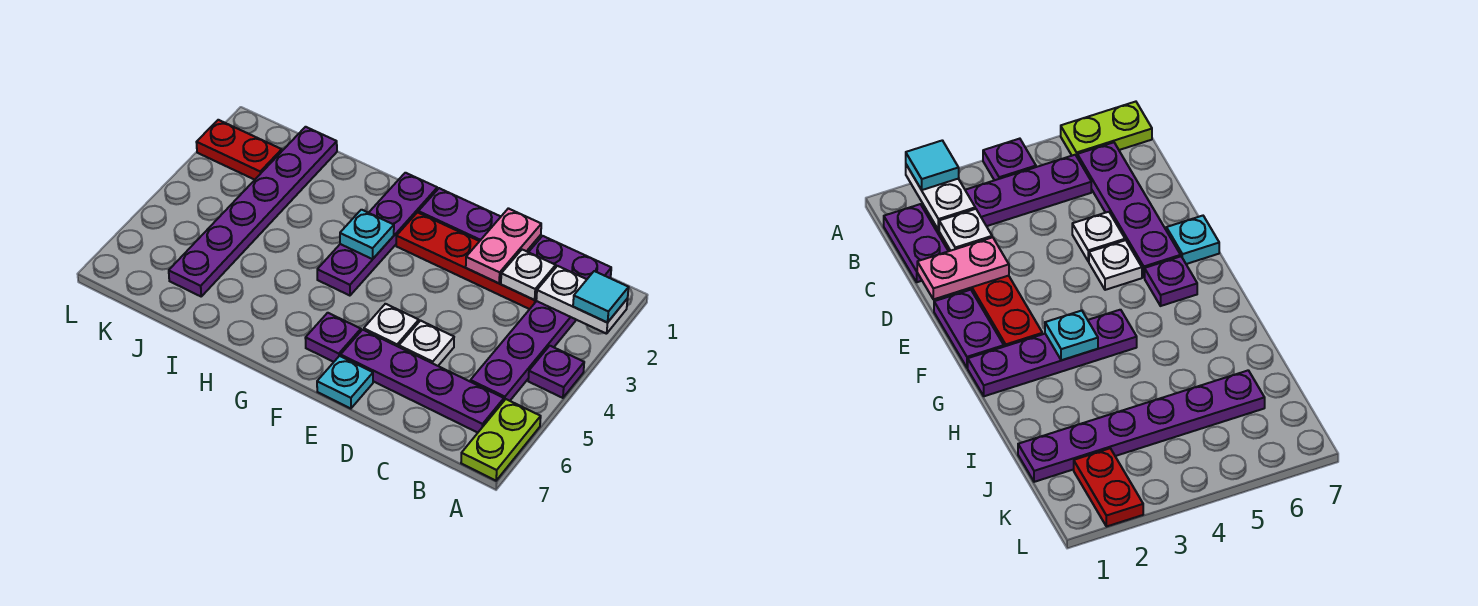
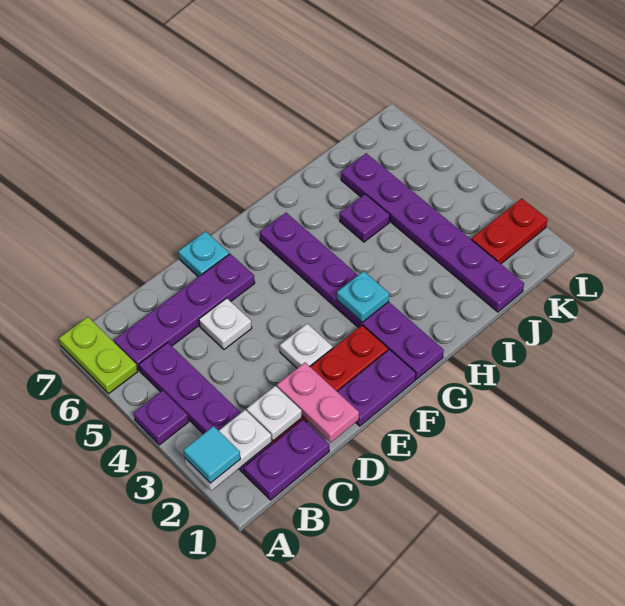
white 1x1 plate [364,304,419,347] -> white 1x1 plate moved to [280,324,333,368]
purple 1x1 plate [305,313,361,362] -> purple 1x1 plate moved to [340,194,390,242]
purple 1x4 plate [317,173,437,296] -> purple 1x6 plate [260,213,444,379]

